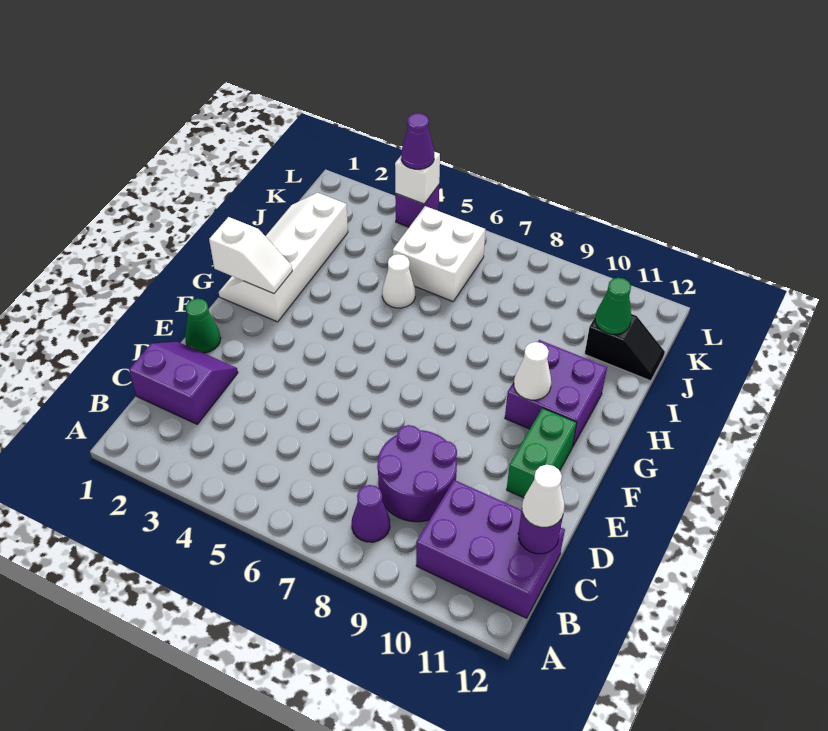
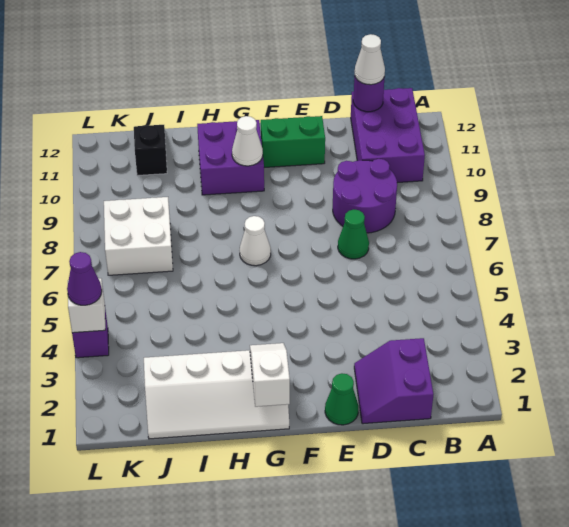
purple 1x1 cone [352,485,390,542] -> none
white 1x1 cone [382,254,415,308] -> white 1x1 cone moved to [240,216,271,266]
white 2x2 brick [393,206,485,301] -> white 2x2 brick moved to [104,197,173,275]
green 1x1 cone [595,278,632,334] -> green 1x1 cone moved to [338,209,369,259]

